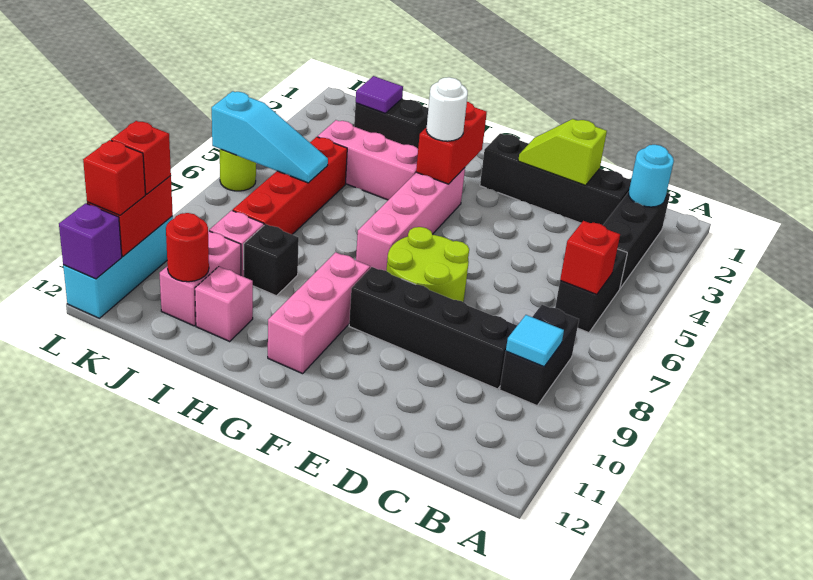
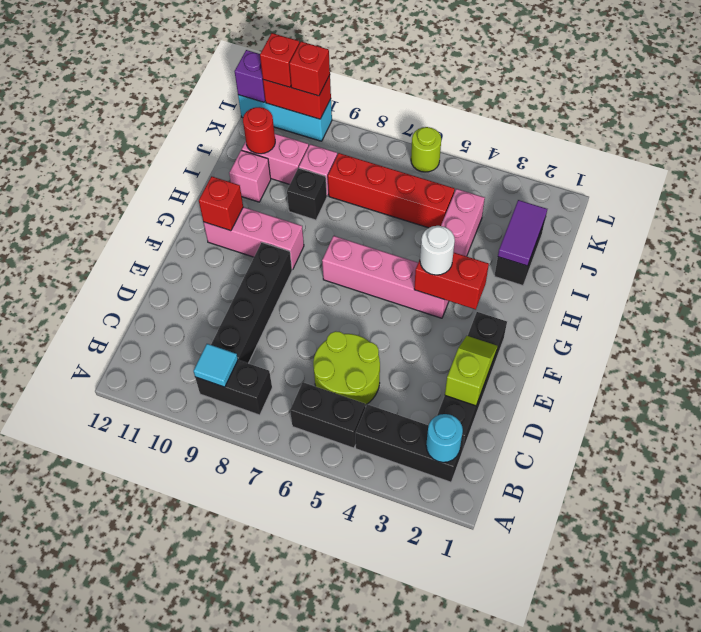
red 1x1 brick [560,221,620,294] -> red 1x1 brick moved to [199,176,243,231]
lime 2x2 round brick [387,227,469,302] -> lime 2x2 round brick moved to [313,331,380,405]
purple 1x1 tile [356,76,403,113] -> purple 1x2 tile [498,200,547,266]
cyan 1x3 slope [212,91,328,183] -> none

